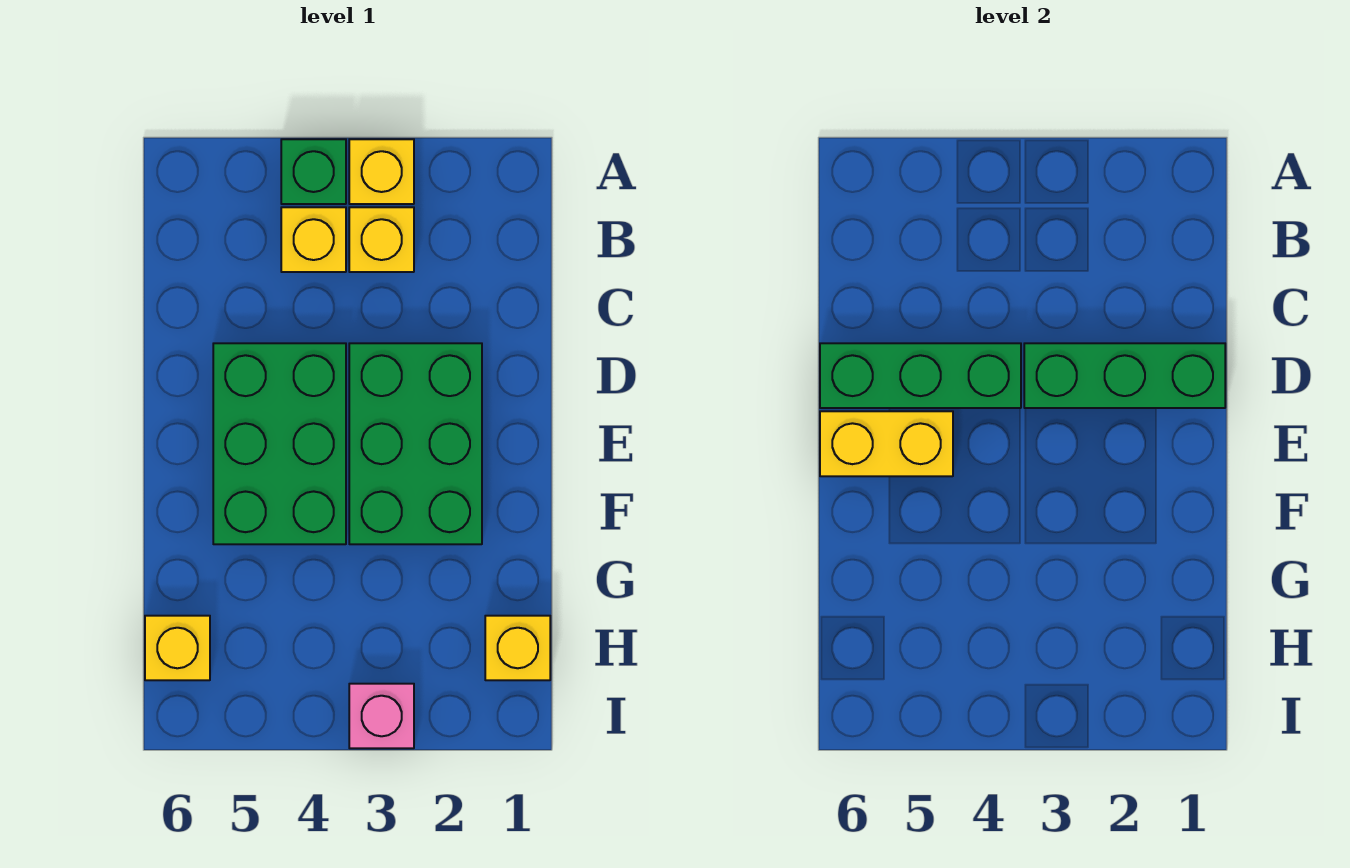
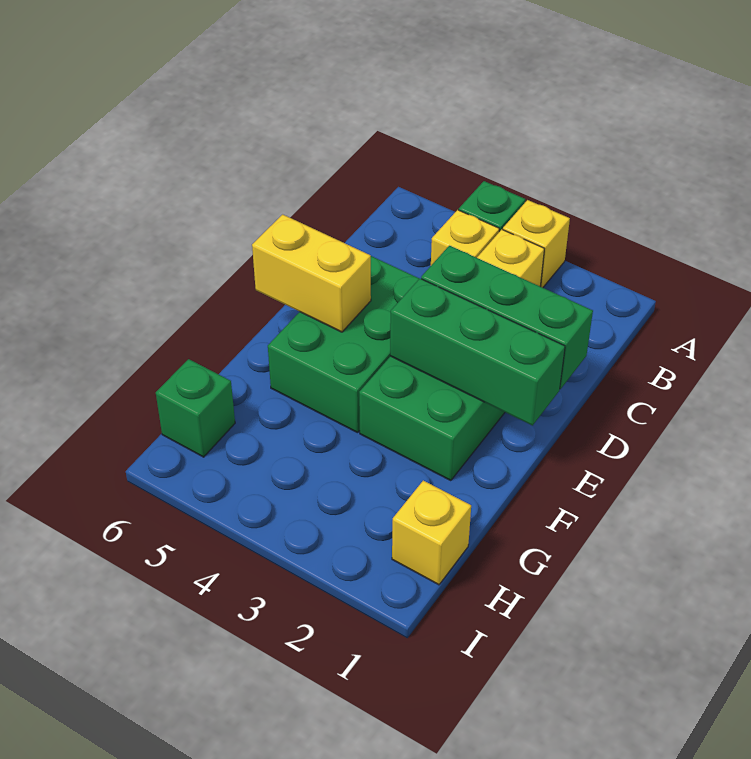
green 1x3 brick [820,343,1021,408] -> green 1x3 brick moved to [390,278,565,426]
yellow 1x1 brick [145,616,210,680] -> green 1x1 brick [156,359,235,457]
pink 1x1 brick [349,684,414,748] -> none

